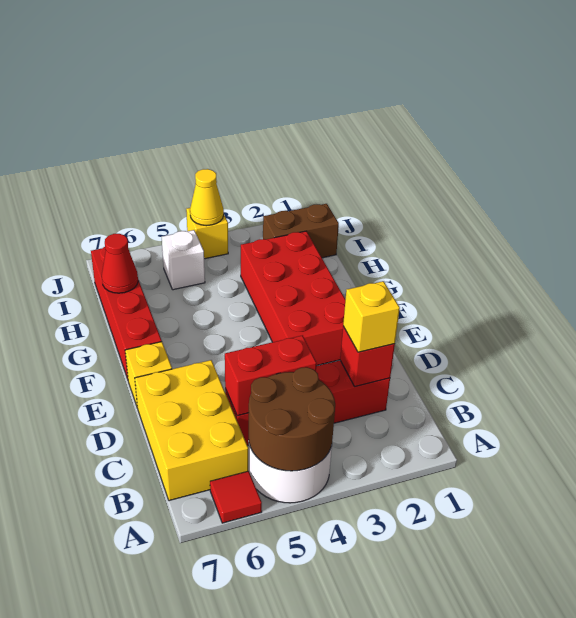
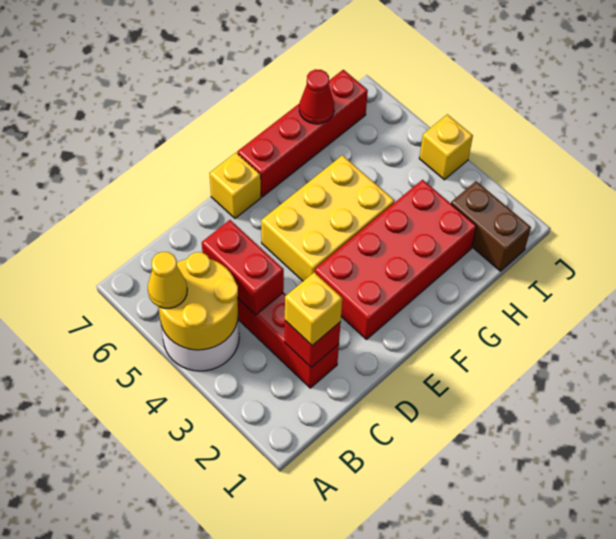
brown 2x2 round brick [249,367,335,471] -> yellow 2x2 round brick [158,252,238,350]
red 1x1 tile [210,471,262,523] -> none
yellow 2x3 brick [135,360,248,501] -> yellow 2x3 brick moved to [261,155,395,281]
white 1x1 brick [162,230,205,290] -> none
yellow 1x1 cone [190,169,224,226] -> yellow 1x1 cone moved to [148,252,187,308]

